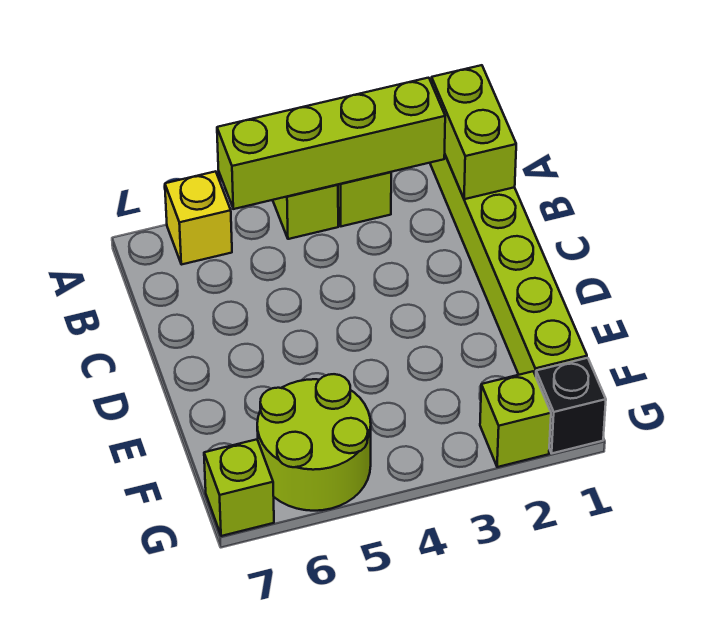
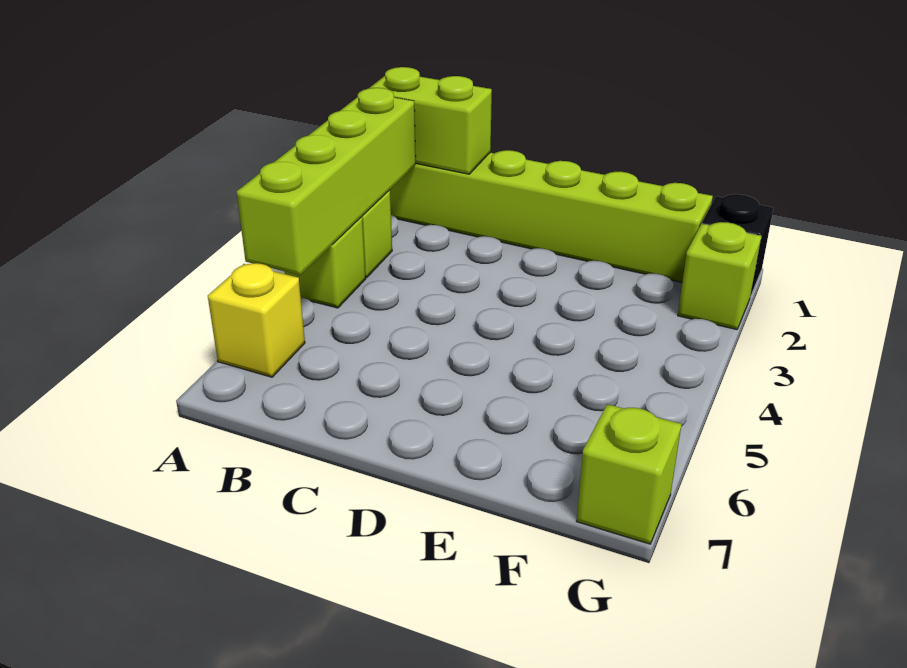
lime 2x2 round brick [257,374,371,511] -> none

